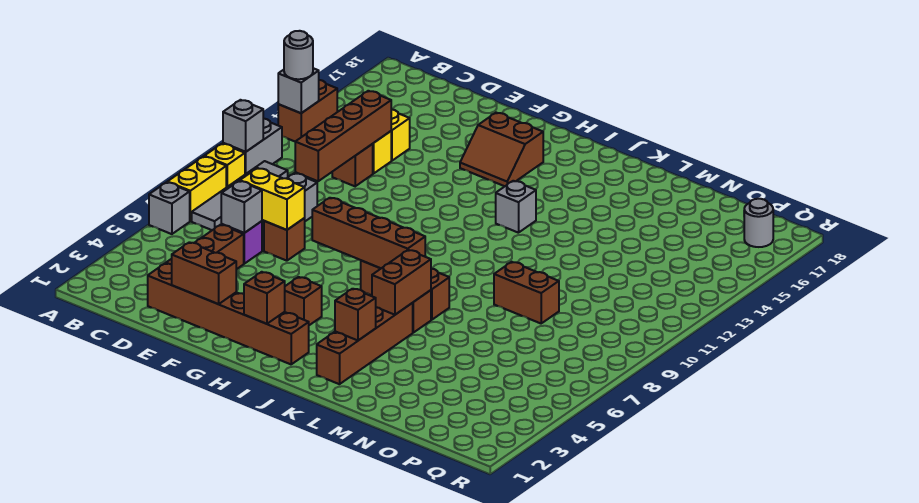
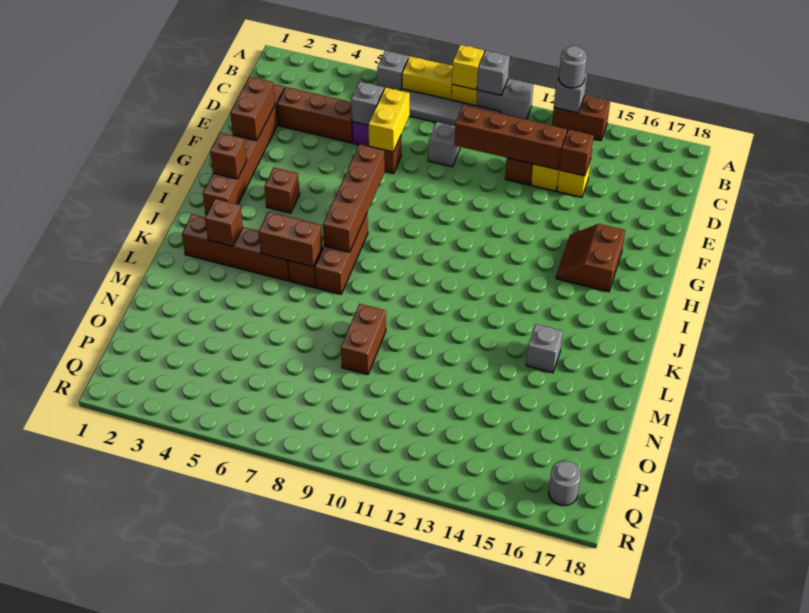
none -> yellow 1x1 brick [452,45,484,90]
none -> brown 1x1 brick [559,130,594,176]
grey 1x1 brick [496,181,536,233] -> grey 1x1 brick moved to [526,324,563,373]

